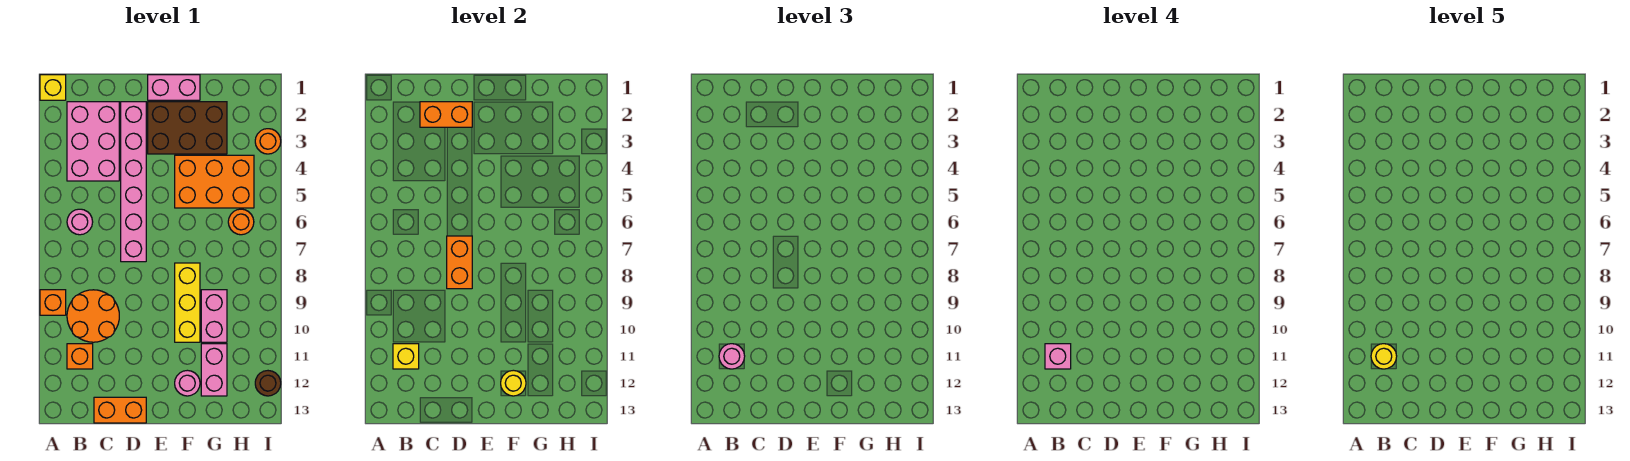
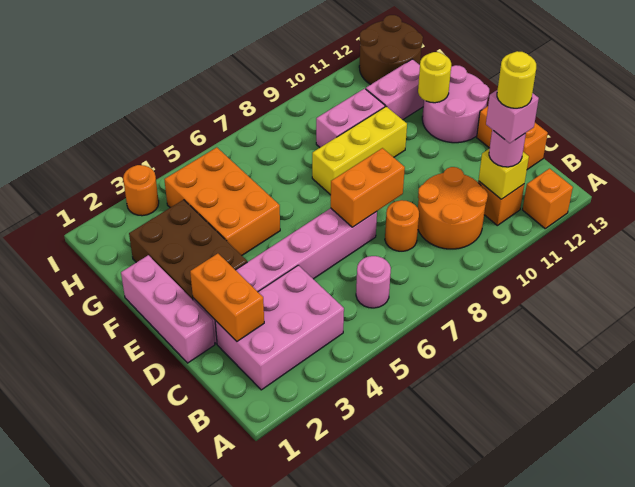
yellow 1x1 brick [40,75,66,100] -> none
orange 1x1 brick [40,290,66,315] -> orange 1x1 brick moved to [523,169,573,228]
pink 1x2 brick [148,75,200,100] -> pink 1x3 brick [121,255,215,363]
pink 1x1 round brick [175,370,200,396] -> pink 2x2 round brick [422,65,489,143]
orange 1x1 round brick [228,209,254,235] -> orange 1x1 round brick moved to [385,200,419,251]
brown 1x1 round brick [255,371,281,396] -> brown 2x2 round brick [359,15,423,85]

